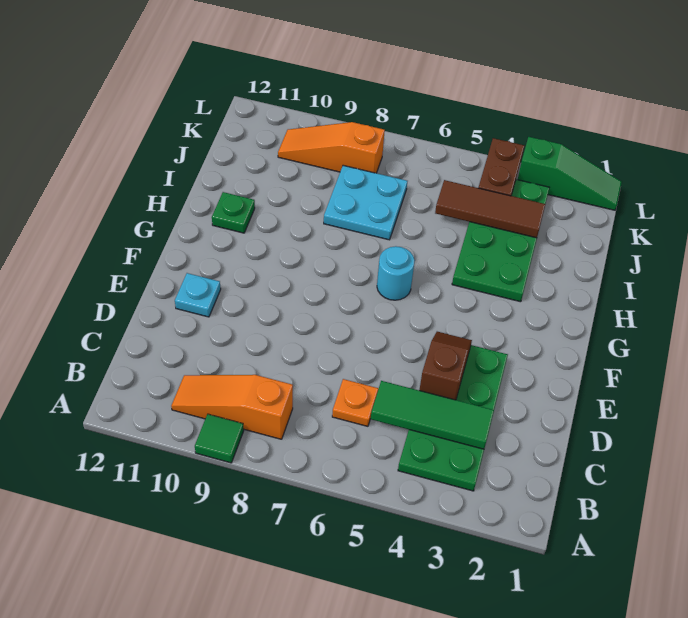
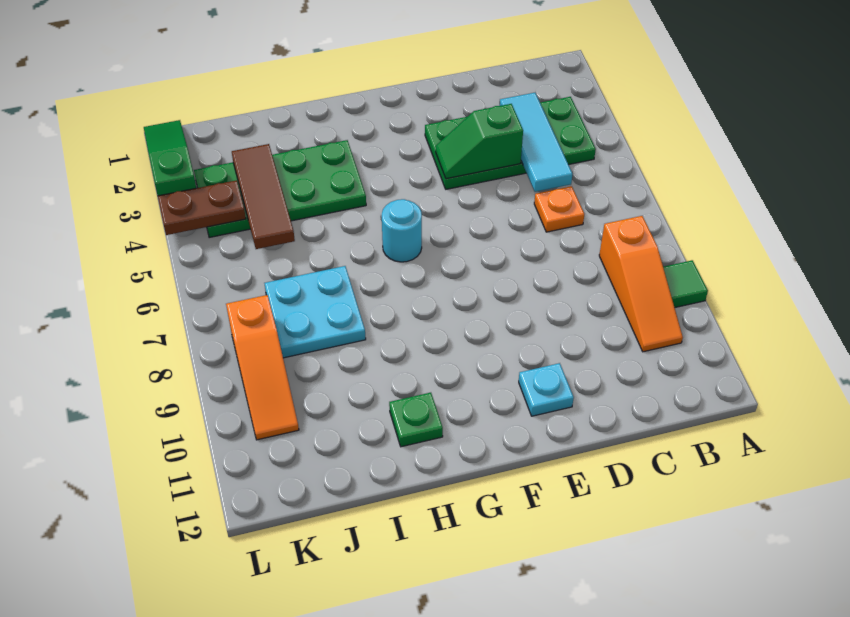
green 1x3 tile [371,381,494,449] -> cyan 1x3 tile [500,93,573,192]
brown 1x2 slope [419,332,472,400] -> green 1x2 slope [436,104,523,179]

